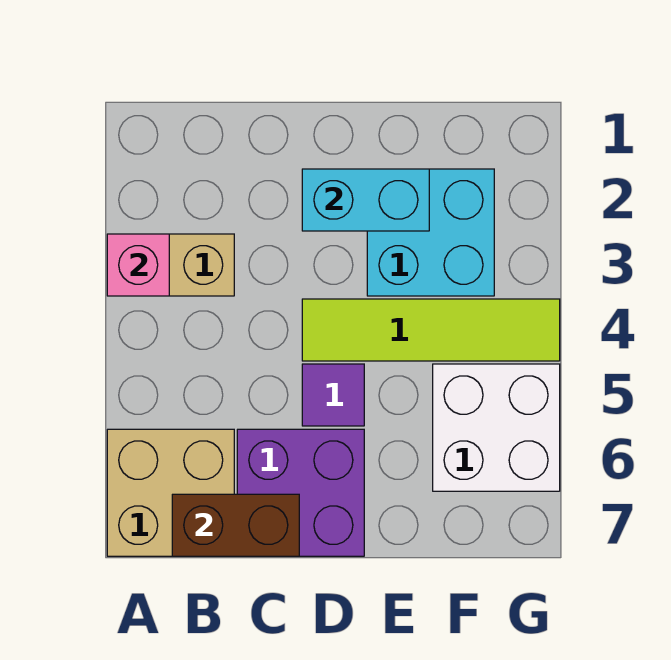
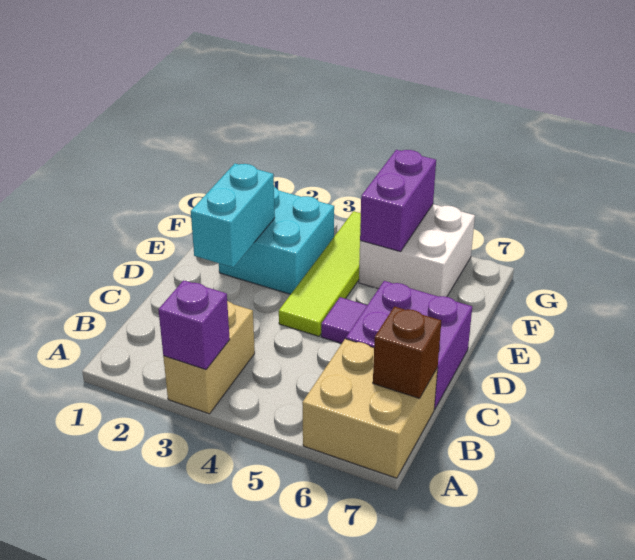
pink 1x1 brick [107,234,169,296] -> purple 1x1 brick [158,280,230,370]
brown 1x2 brick [172,494,299,556] -> brown 1x1 brick [373,306,441,398]
none -> purple 1x2 brick [360,150,436,252]

